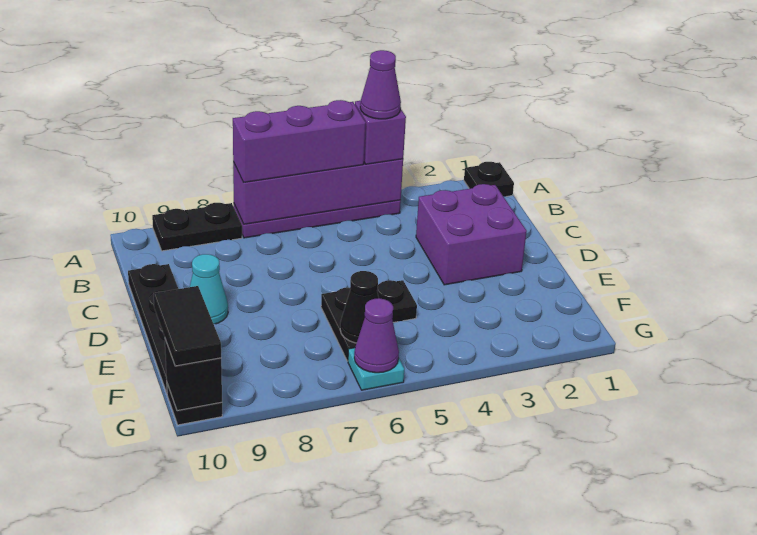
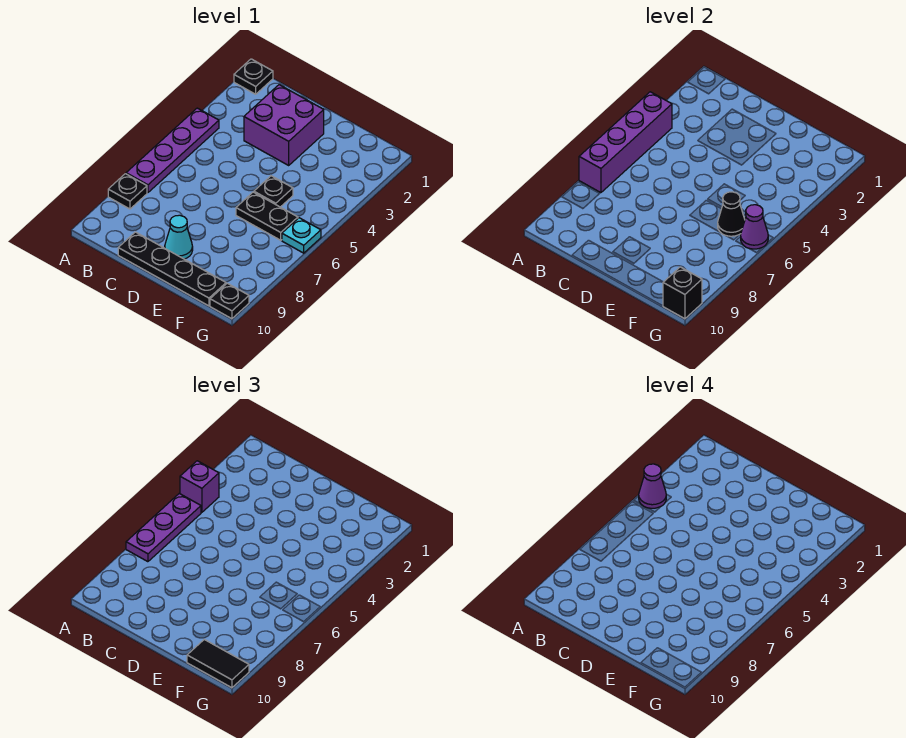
purple 1x3 brick [233,100,366,182] -> purple 1x3 plate [126,494,201,562]
black 1x2 plate [152,203,242,251] -> black 1x1 plate [108,174,147,209]

